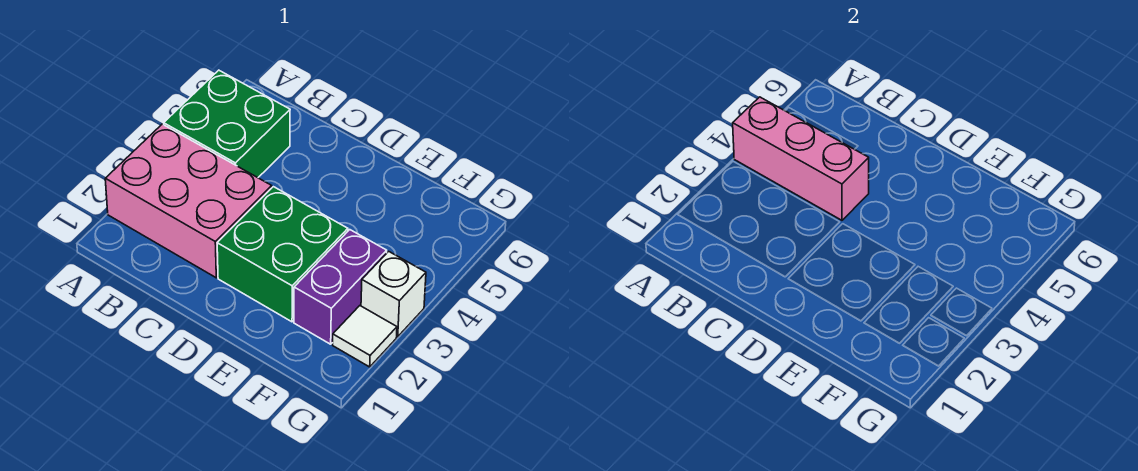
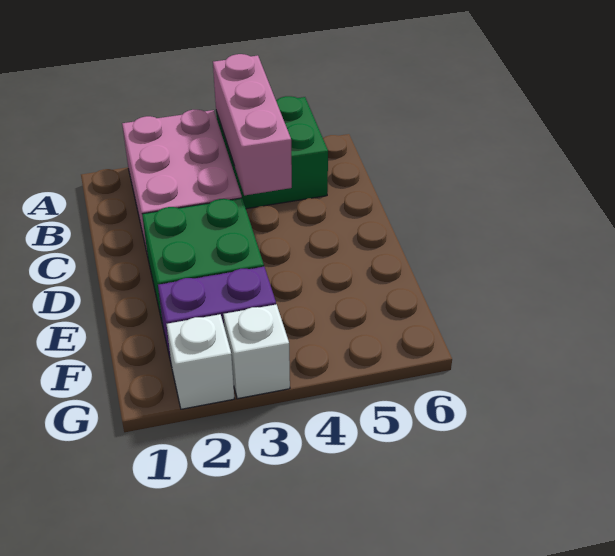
white 1x1 tile [333,306,397,367] -> white 1x1 brick [166,314,234,409]

